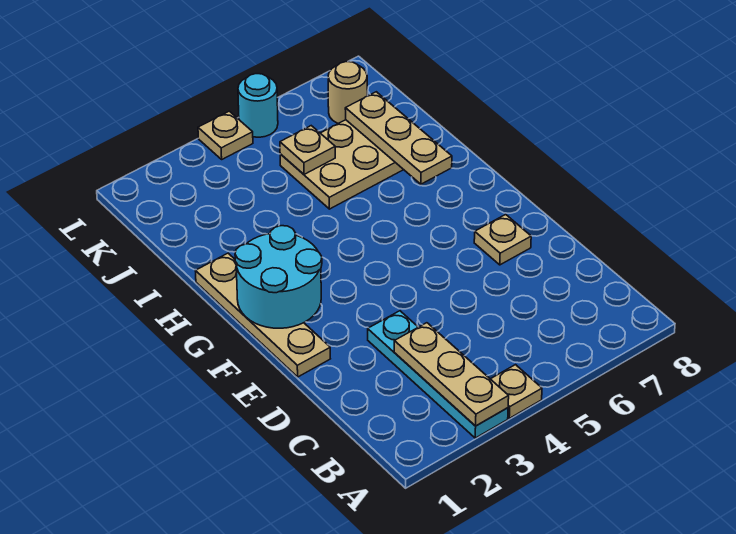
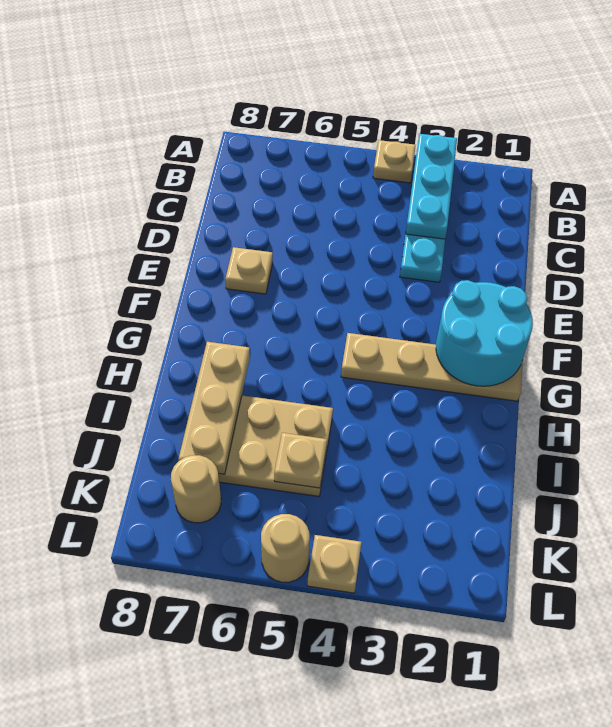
tan 1x3 plate [394,323,509,426] -> cyan 1x3 plate [406,134,457,239]
tan 1x4 plate [196,253,330,377] -> tan 1x4 plate turned to [341,333,523,401]
cyan 1x1 round brick [238,74,278,137] -> tan 1x1 round brick [261,514,310,582]

